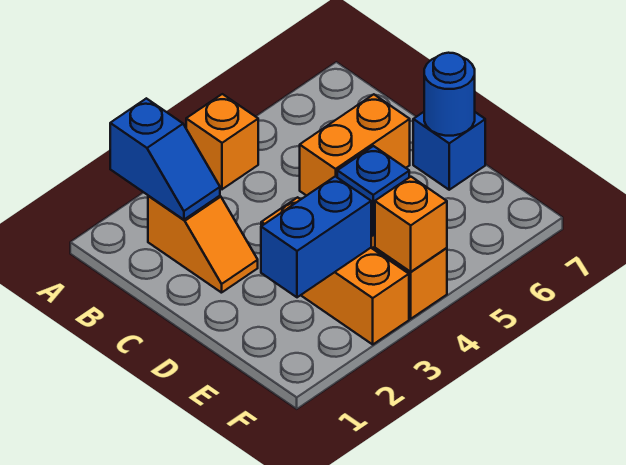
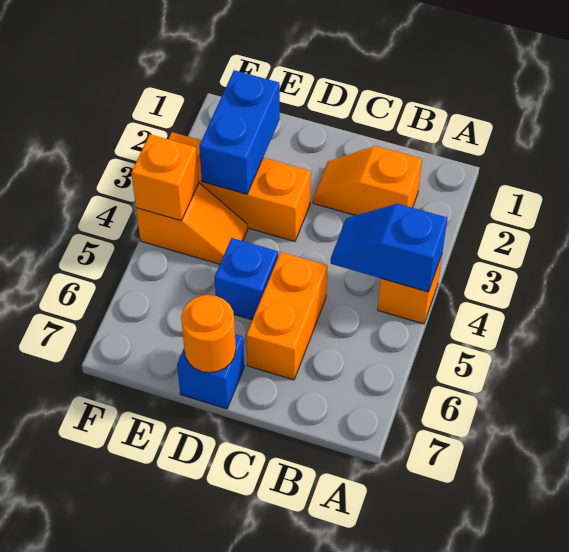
blue 1x2 slope [110,98,220,220] -> blue 1x2 slope moved to [331,204,447,292]
blue 1x1 round brick [424,53,475,136] -> orange 1x1 round brick [181,295,236,373]

